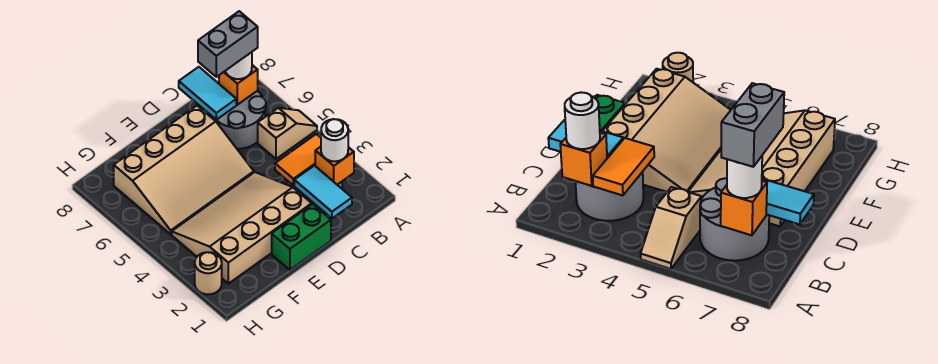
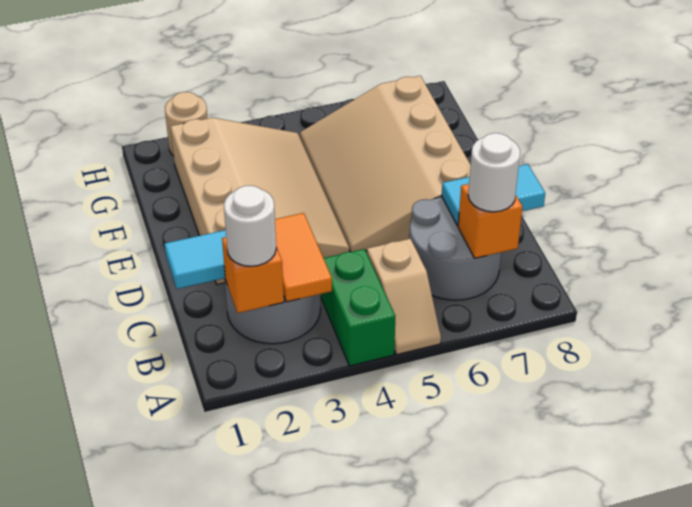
grey 1x2 brick [198,11,258,77] -> none
green 1x2 brick [272,204,331,270] -> green 1x2 brick moved to [321,249,396,366]

